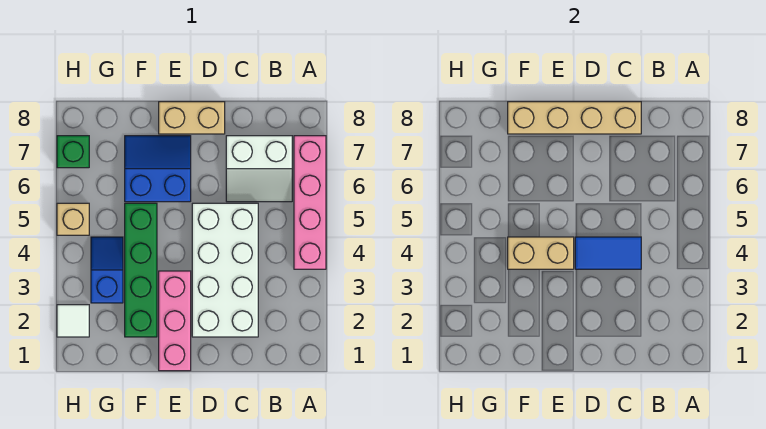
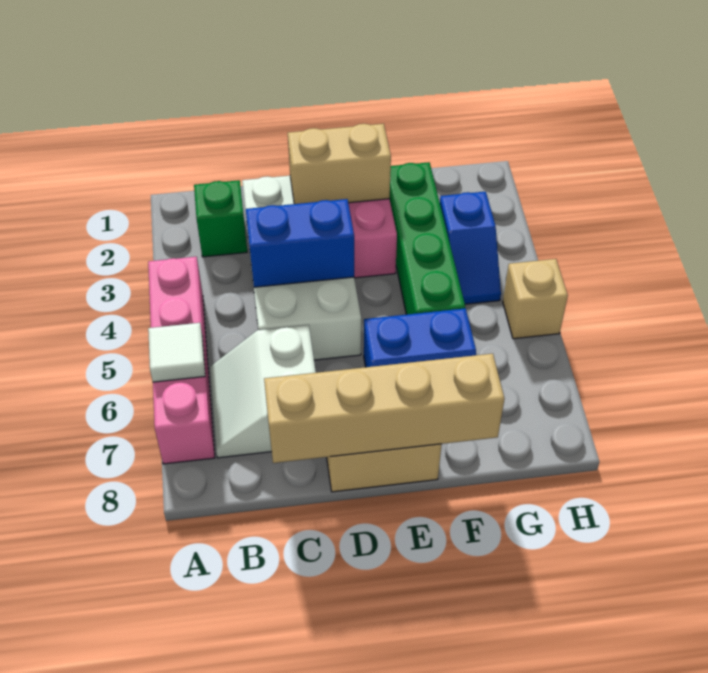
white 2x2 slope [226,136,292,202] -> white 2x2 slope turned to [210,325,316,458]
blue 1x2 tile [575,237,641,269] -> blue 1x2 brick [245,199,354,287]
tan 1x2 brick [508,237,574,269] -> tan 1x2 brick moved to [288,124,391,204]
white 1x1 tile [57,305,89,337] -> white 1x1 tile moved to [148,323,205,382]
green 1x1 brick [57,136,89,168] -> green 1x1 brick moved to [194,180,247,257]

